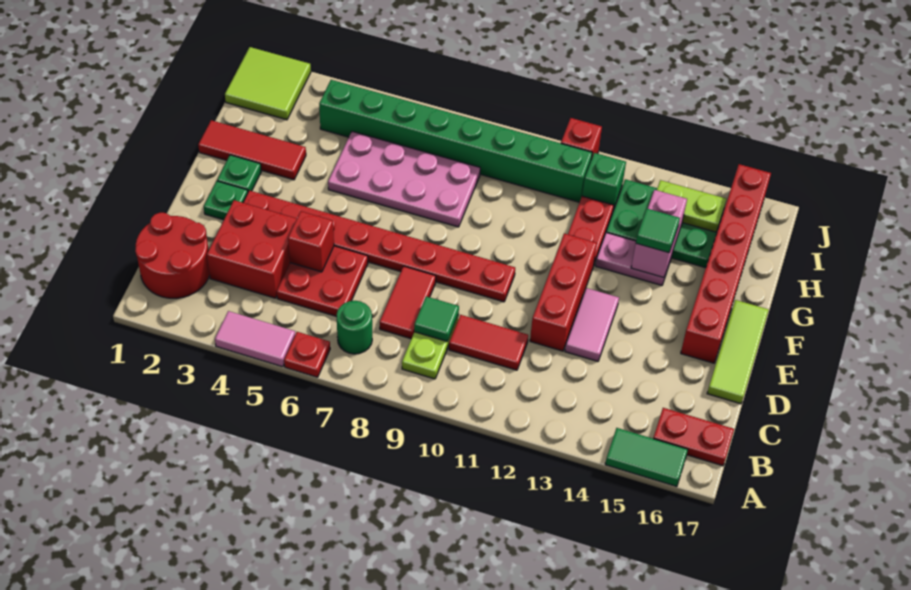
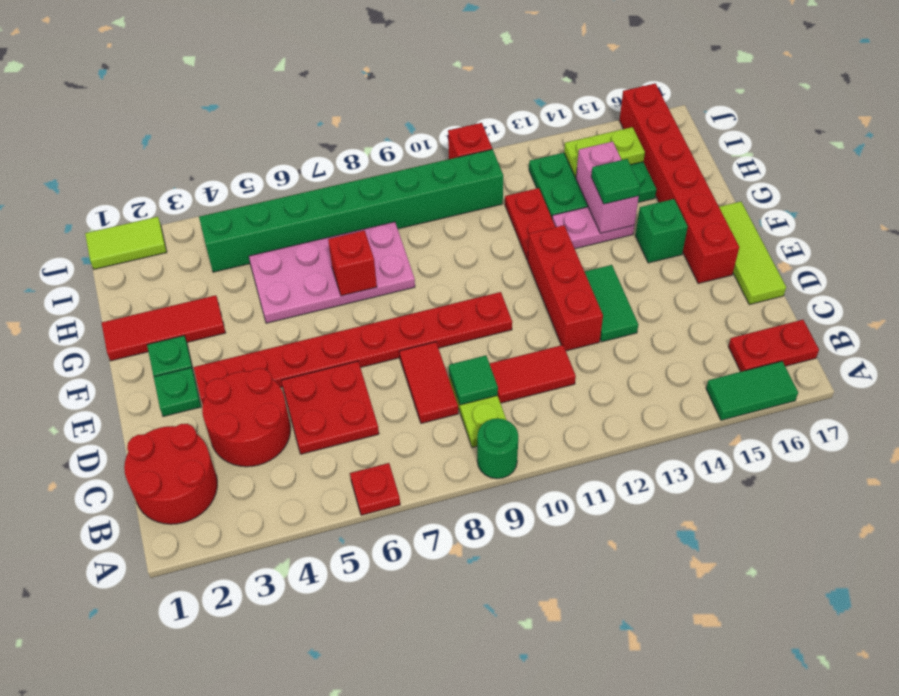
pink 1x2 tile [215,311,295,367] -> none
green 1x1 round brick [337,301,372,354] -> green 1x1 round brick moved to [477,418,518,479]
red 2x2 brick [207,200,297,298] -> red 2x2 round brick [202,368,291,467]
red 1x1 brick [288,211,334,272] -> red 1x1 brick moved to [328,230,377,296]
pink 1x2 tile [565,288,619,361] -> green 1x2 tile [584,265,638,342]
lime 2x2 tile [225,47,311,120] -> lime 1x2 tile [85,217,167,269]
green 1x1 brick [582,153,626,211] -> green 1x1 brick moved to [635,199,688,263]

